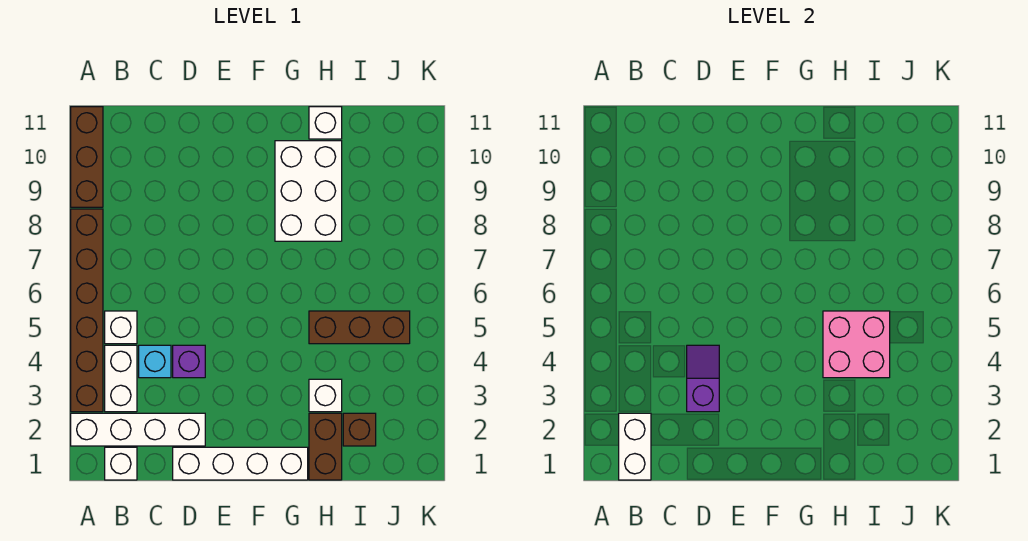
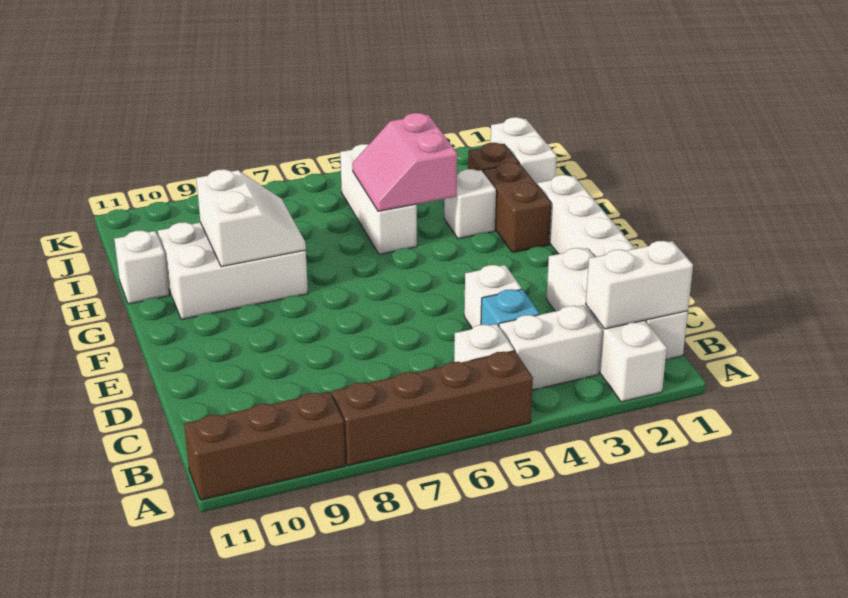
brown 1x6 brick [71,209,103,412] -> brown 1x4 brick [332,351,533,466]
purple 1x2 slope [687,345,719,412] -> none
purple 1x1 brick [173,345,205,378] -> white 1x1 brick [464,265,522,328]
none -> white 2x2 slope [196,169,306,267]
brown 1x2 brick [309,413,342,480] -> brown 1x2 brick turned to [483,162,551,253]
pink 2x2 brick [823,311,890,378] -> pink 2x2 slope [352,113,457,211]
brown 1x3 brick [309,311,410,344] -> white 1x3 brick [340,144,417,254]
none -> white 1x2 brick [491,117,557,184]

